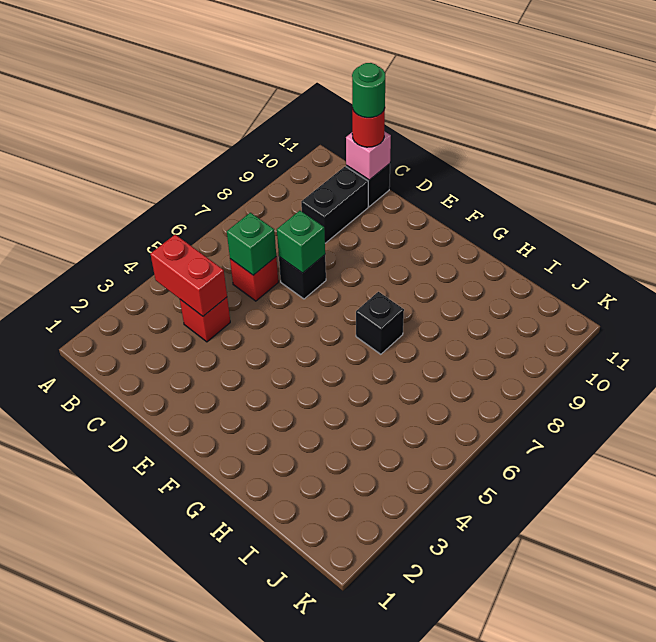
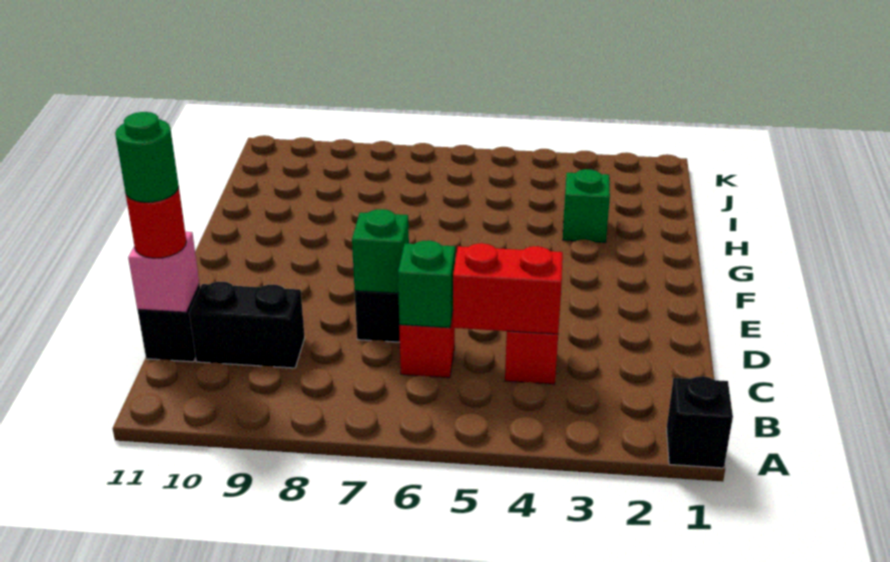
red 1x2 brick [150,234,227,316] -> red 1x2 brick turned to [453,243,563,334]
black 1x1 brick [356,292,404,354] -> black 1x1 brick moved to [666,376,733,468]
none -> green 1x1 brick [563,169,610,243]

